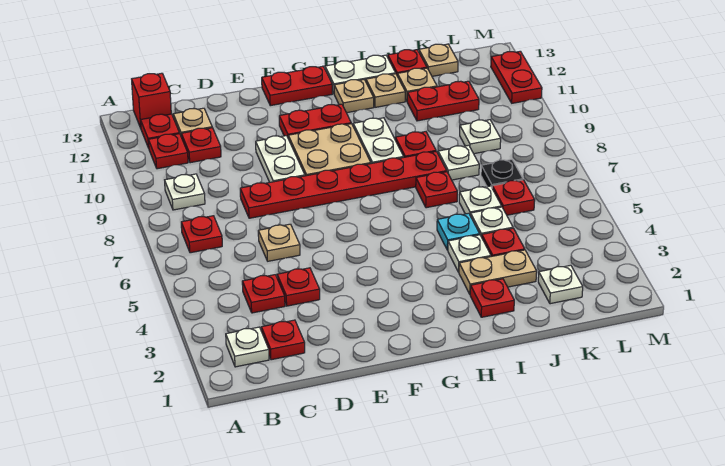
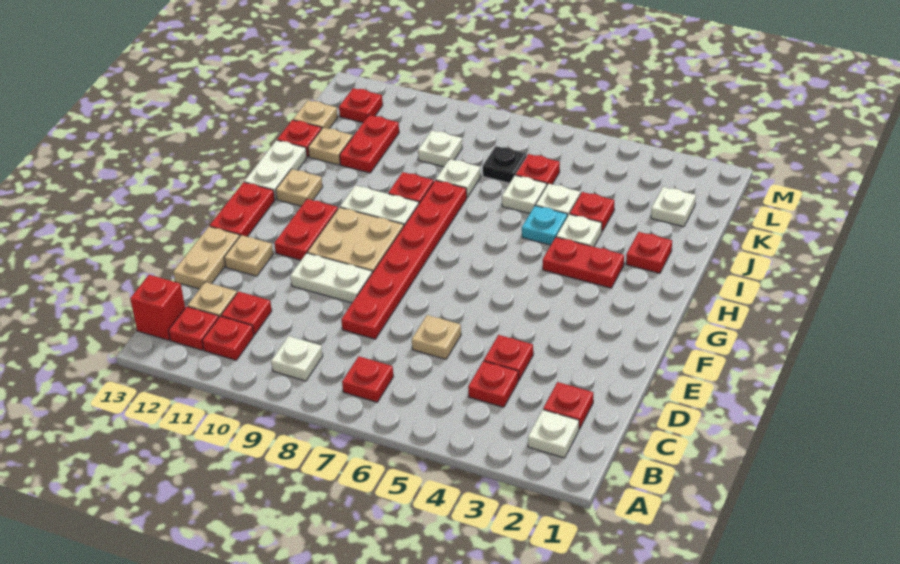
tan 1x2 plate [459,250,537,294] -> tan 1x2 plate moved to [173,226,240,289]
red 1x1 plate [416,172,457,208] -> red 1x1 plate moved to [339,88,383,123]
tan 1x1 plate [366,74,405,107] -> tan 1x1 plate moved to [224,235,273,276]
red 1x2 plate [491,51,542,103] -> red 1x2 plate moved to [543,237,624,288]

